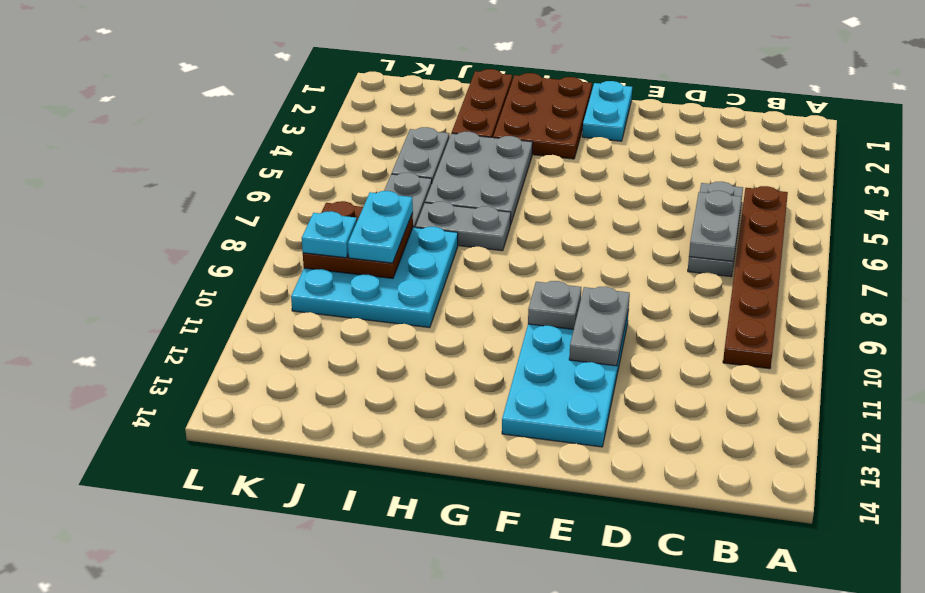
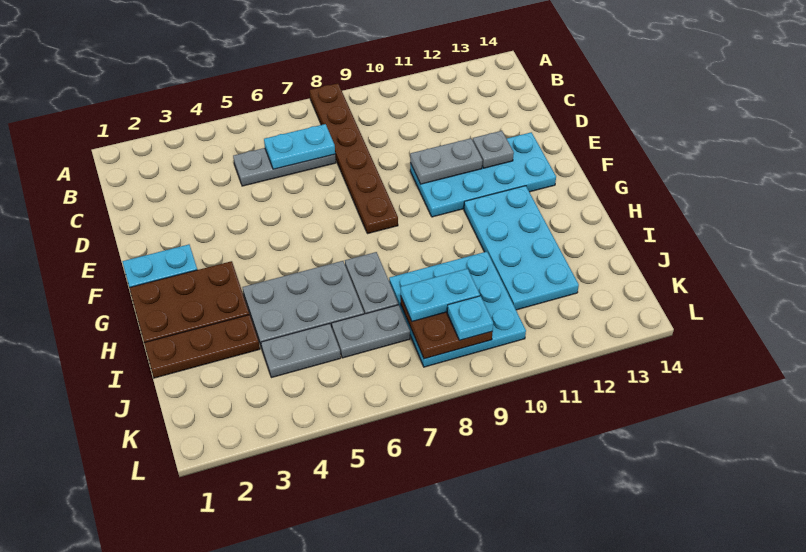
brown 1x6 plate [723,186,788,369] -> brown 1x6 plate turned to [310,83,398,234]
grey 1x2 plate [689,191,742,262] -> cyan 1x2 plate [264,124,335,169]
grey 1x1 plate [528,281,581,329] -> grey 1x1 plate moved to [473,131,514,168]
none -> cyan 2x4 plate [464,186,579,310]

